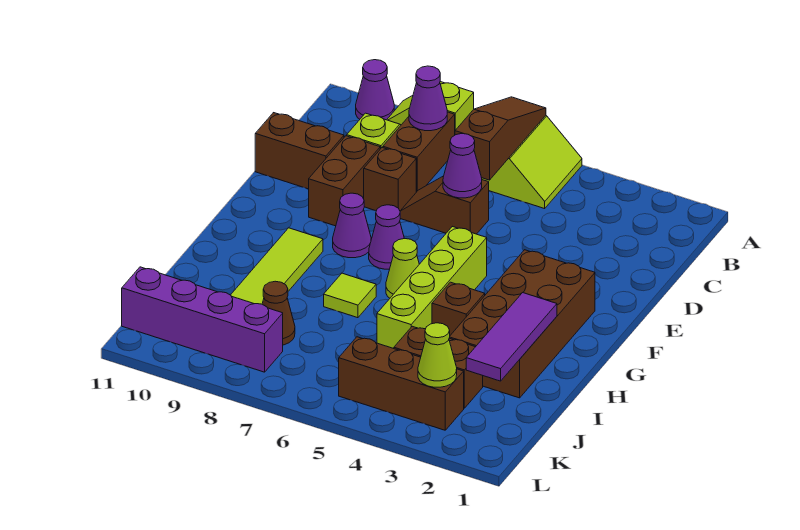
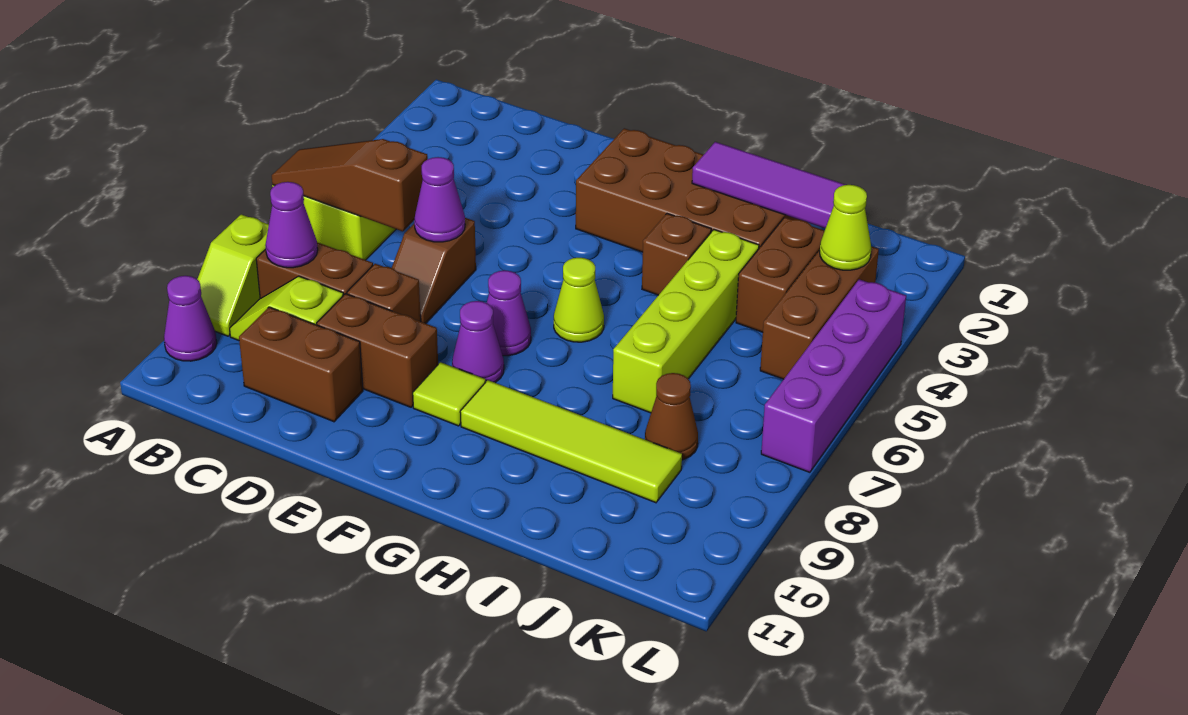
brown 1x2 brick [255,113,344,189] -> brown 1x2 brick turned to [239,307,363,422]
lime 1x4 brick [377,226,487,349] -> lime 1x4 brick turned to [613,230,759,413]
lime 1x1 tile [324,273,376,318] -> lime 1x1 tile moved to [413,362,486,426]
purple 1x4 brick [122,267,283,372] -> purple 1x4 brick moved to [761,279,906,472]

